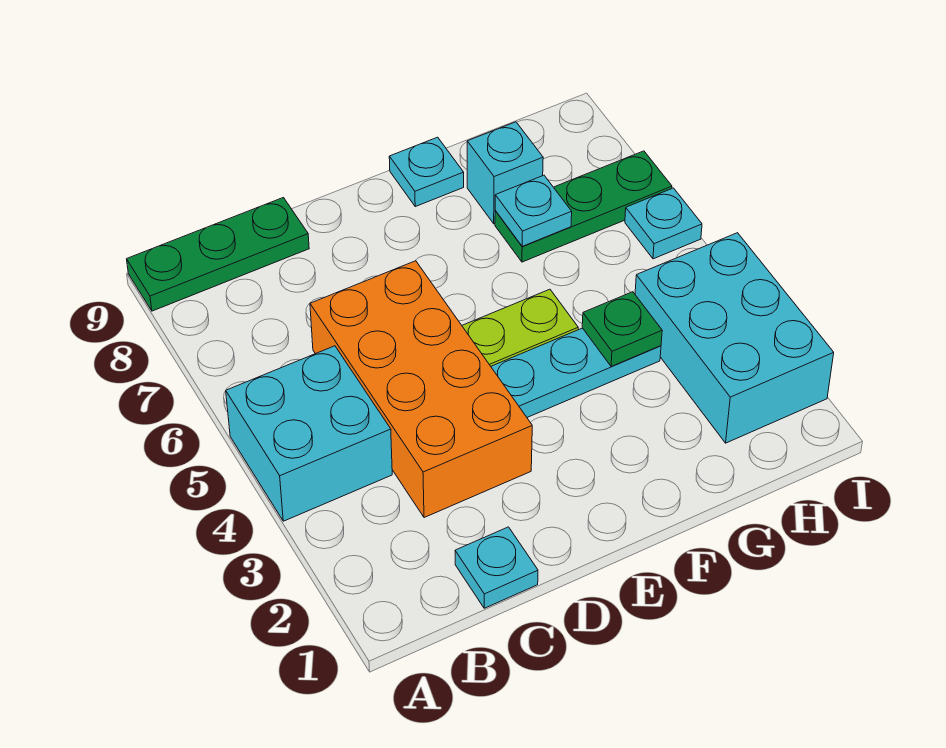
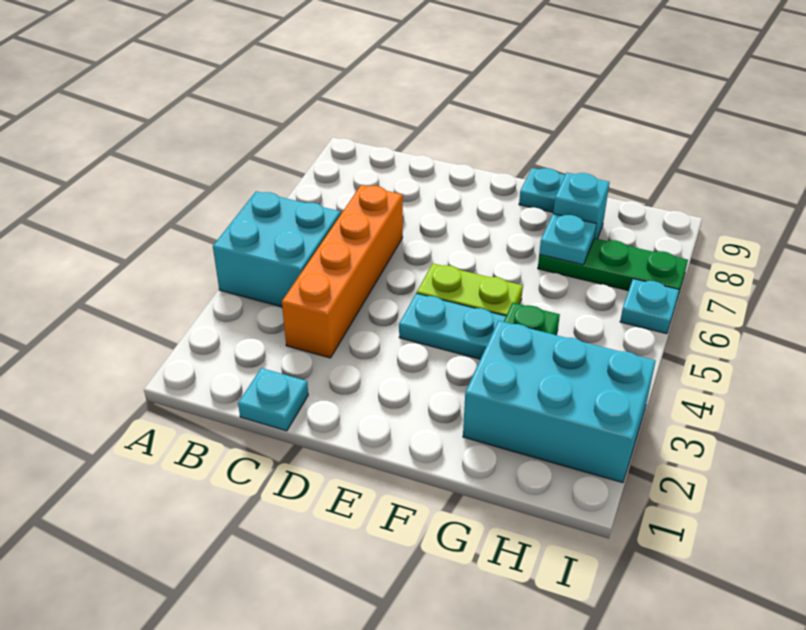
green 1x3 plate [127,198,309,311] -> none
orange 2x4 brick [310,261,532,518] -> orange 1x4 brick [282,185,403,358]
cyan 2x3 brick [635,233,834,443] -> cyan 2x3 brick turned to [463,321,656,483]

